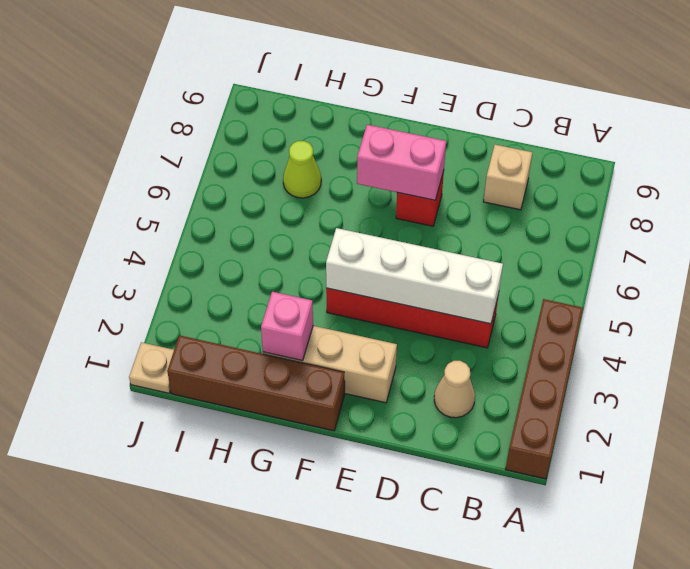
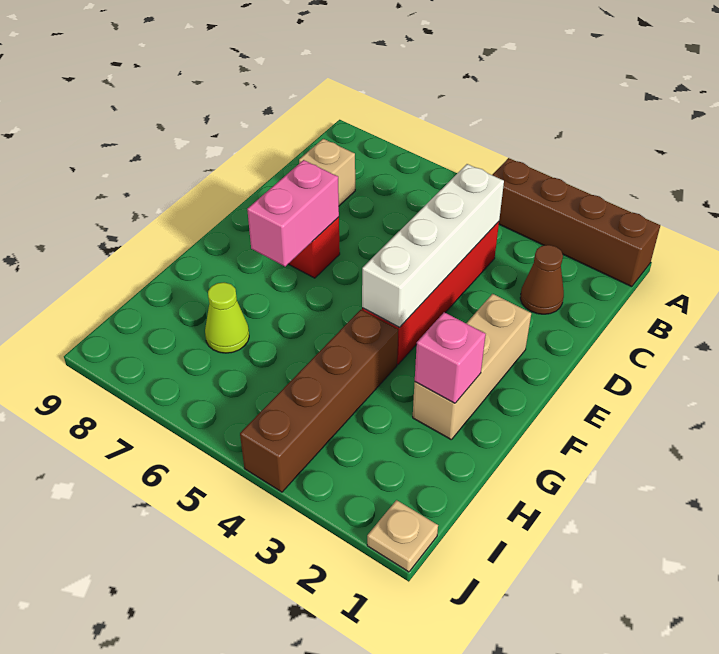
tan 1x1 cone [434,361,475,418] -> brown 1x1 cone [520,245,564,314]
brown 1x4 brick [167,335,345,431] -> brown 1x4 brick moved to [240,310,398,492]

